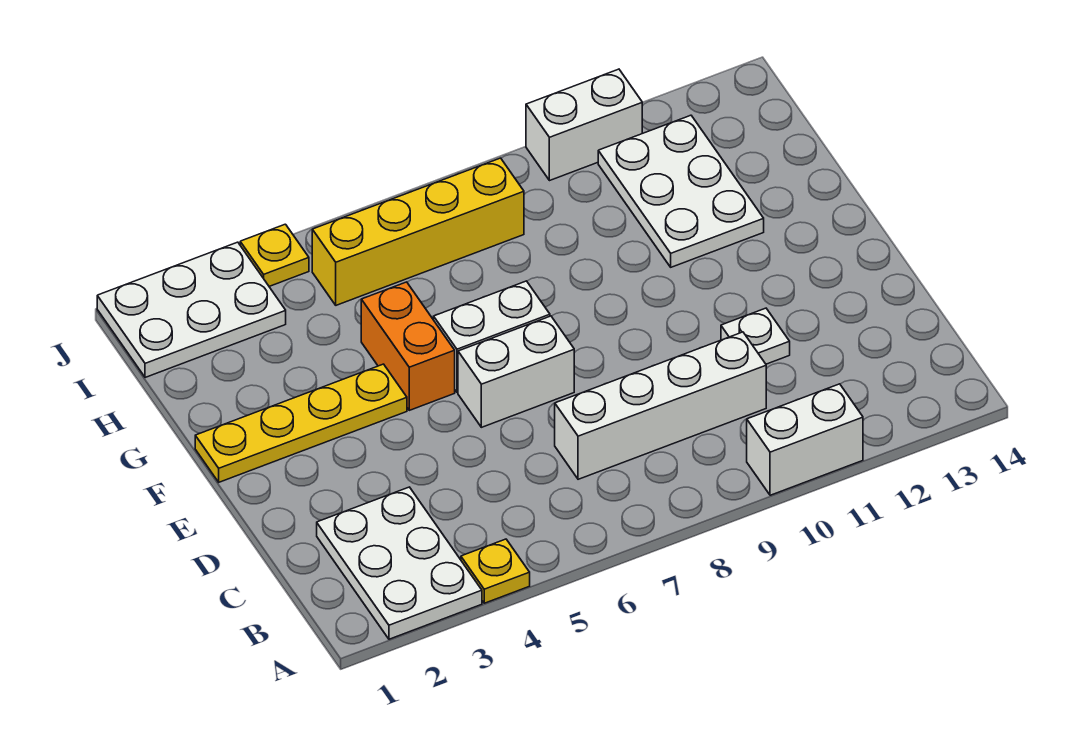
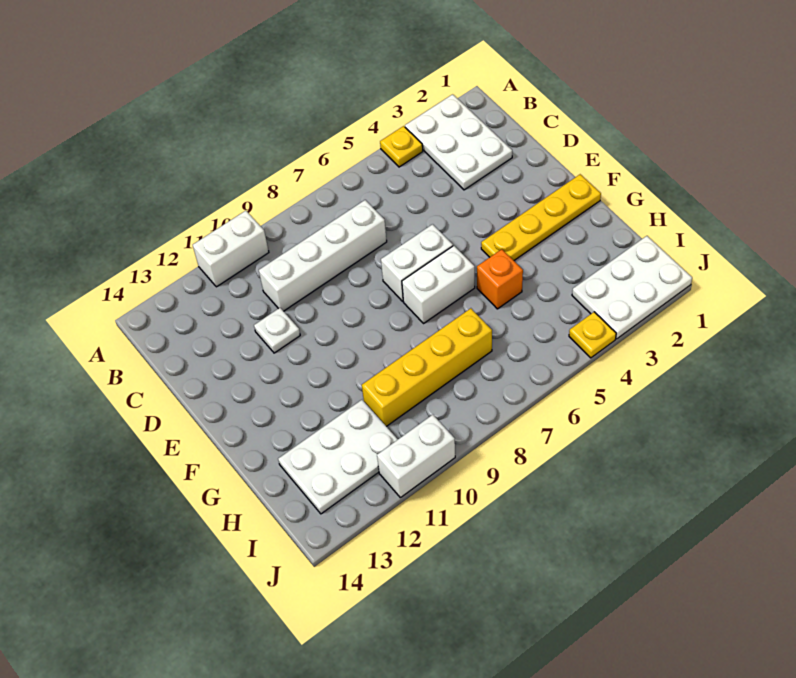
orange 1x2 brick [361,282,455,410] -> orange 1x1 brick [477,249,523,309]
white 2x3 plate [598,115,764,267] -> white 2x3 plate turned to [278,400,398,514]
yellow 1x4 brick [312,158,524,305] -> yellow 1x4 brick moved to [362,308,492,426]

